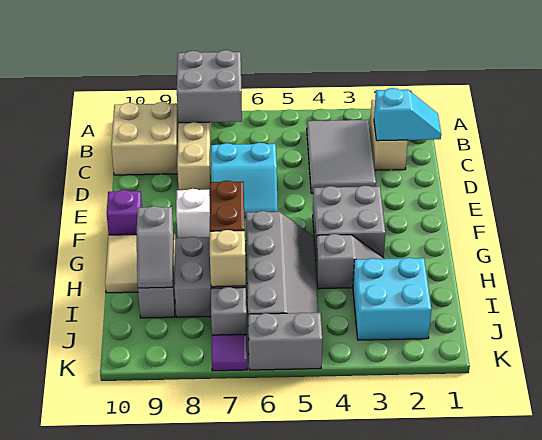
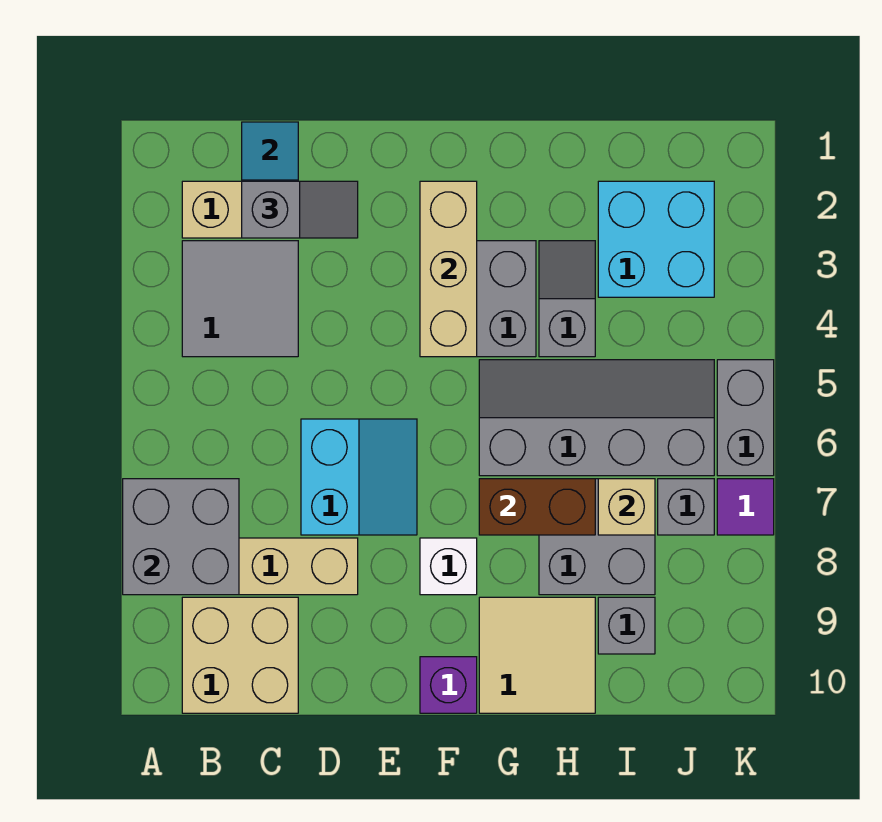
grey 2x3 tile [307,120,376,193] -> grey 2x2 tile [182,241,298,357]
none -> tan 1x3 brick [420,181,477,357]
grey 1x2 slope [137,206,174,288] -> grey 1x2 slope moved to [242,181,358,238]

